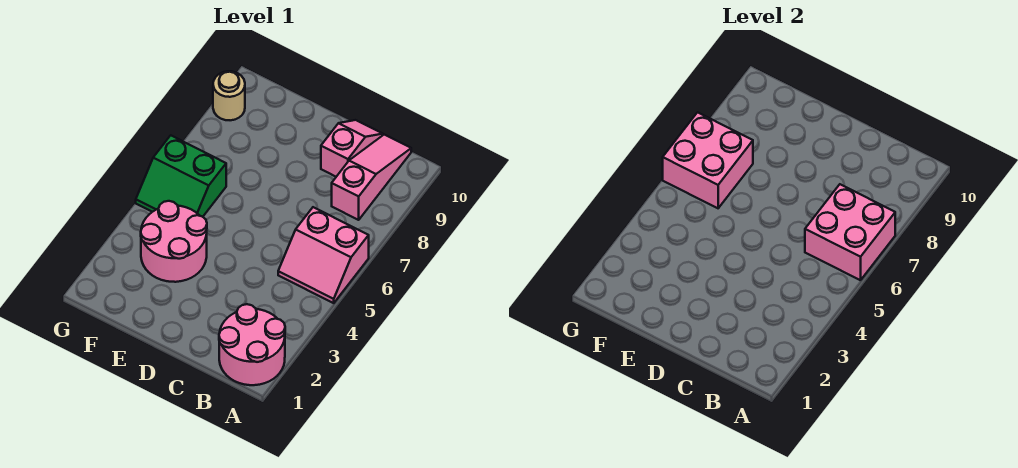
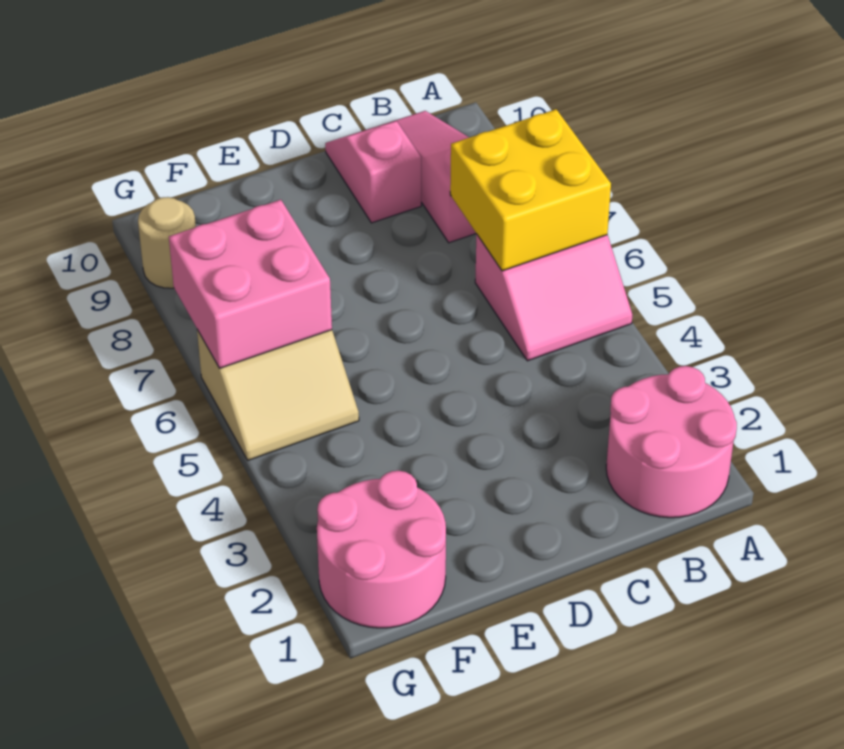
pink 2x2 brick [805,184,895,280] -> yellow 2x2 brick [450,109,611,271]
pink 2x2 round brick [141,201,207,282] -> pink 2x2 round brick moved to [317,471,446,628]
green 2x2 slope [136,135,226,217] -> tan 2x2 slope [197,330,359,460]

